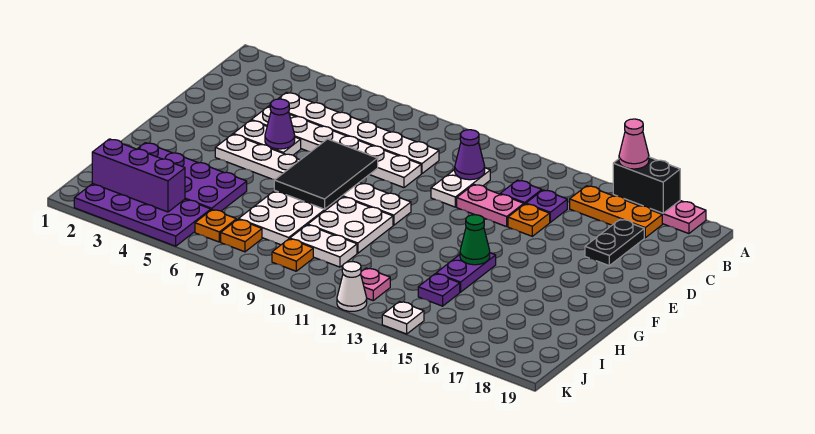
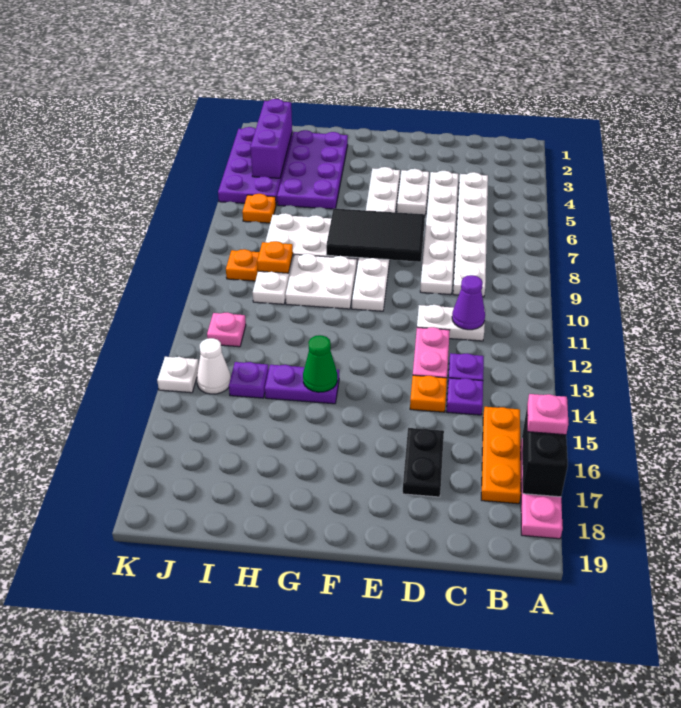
pink 1x1 cone [619,119,649,169] -> pink 1x1 plate [527,394,568,435]
black 1x2 plate [585,219,644,266] -> black 1x2 plate turned to [402,428,444,497]
purple 1x1 cone [265,99,295,149] -> none
orange 1x1 plate [221,219,262,252] -> orange 1x1 plate moved to [257,241,293,273]
white 1x1 cone [337,262,367,311] -> white 1x1 cone moved to [197,338,231,394]

